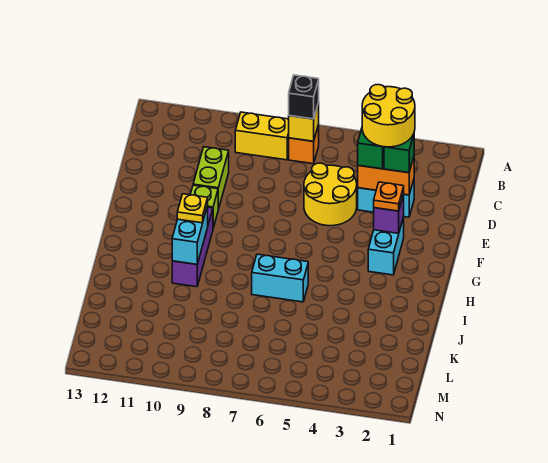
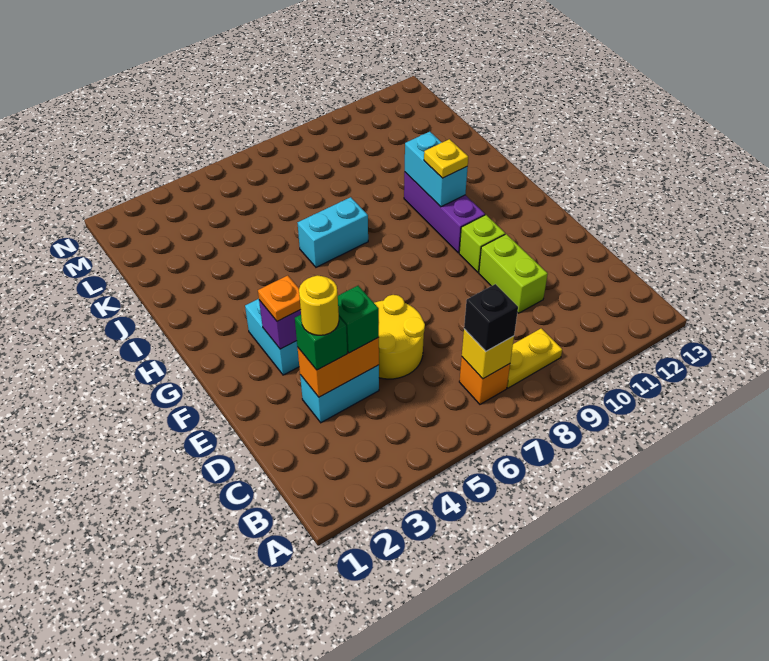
yellow 1x2 brick [235,112,289,160] -> yellow 1x2 plate [507,328,562,388]
yellow 2x2 round brick [362,85,415,147] -> yellow 1x1 round brick [299,275,339,335]

